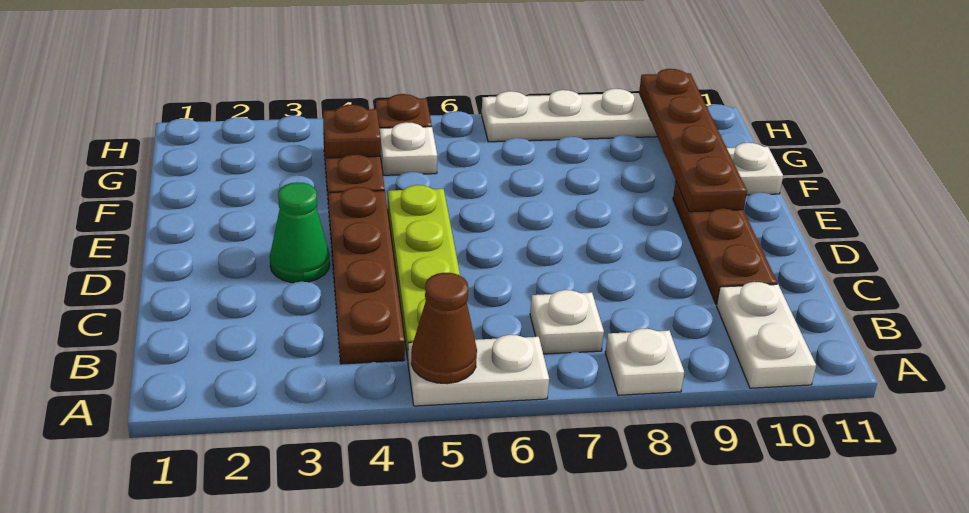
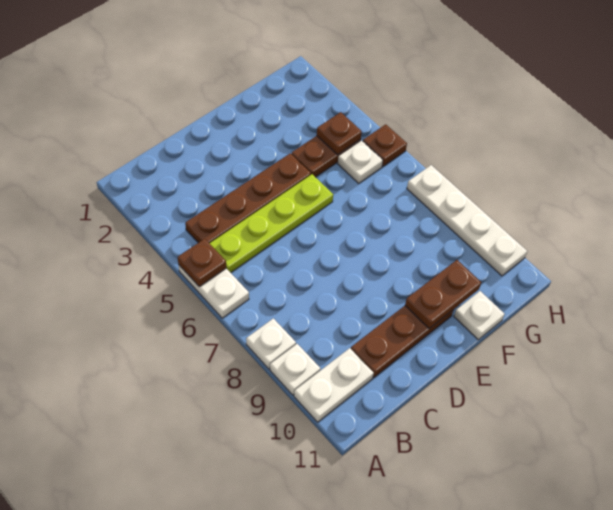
brown 1x1 cone [411,273,477,384] -> brown 1x1 plate [178,239,226,287]
white 1x1 plate [530,290,604,354] -> white 1x1 plate moved to [270,344,320,395]
green 1x1 cone [270,182,330,283] -> none
brown 1x4 plate [639,69,747,212] -> brown 1x2 plate [405,260,481,329]

